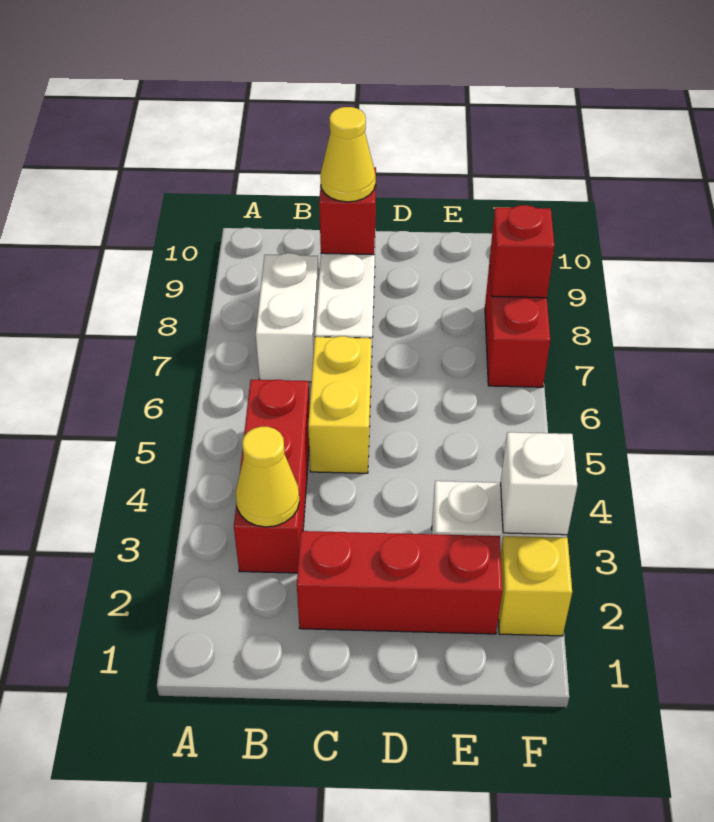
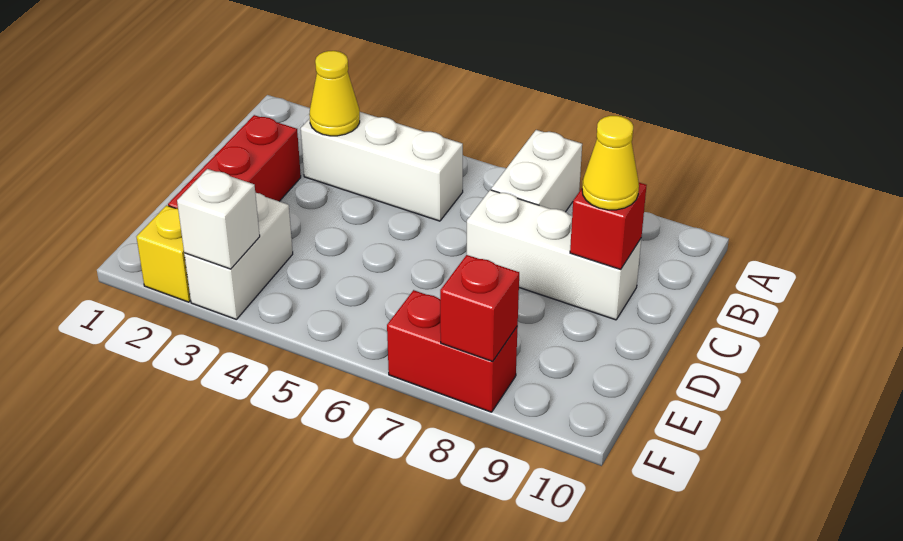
red 1x3 brick [234,380,310,573] -> white 1x3 brick [301,112,463,221]
white 1x2 brick [256,253,319,382] -> white 1x2 brick turned to [491,130,582,212]
yellow 1x2 brick [308,336,371,473] -> none

